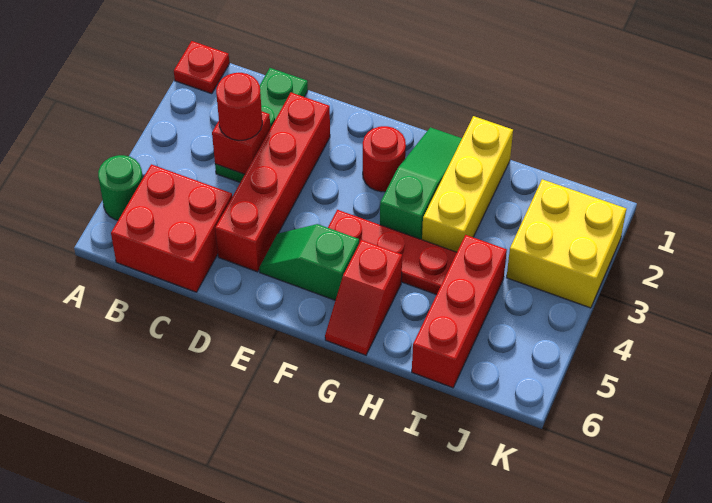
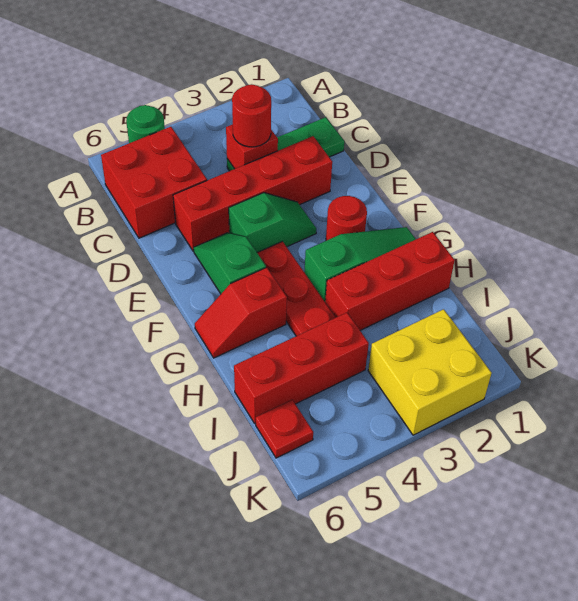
red 1x1 plate [174,41,229,94] -> red 1x1 plate moved to [256,400,313,458]
none -> green 1x2 slope [229,193,316,252]
yellow 1x3 brick [422,116,513,252] -> red 1x3 brick [325,232,455,330]

